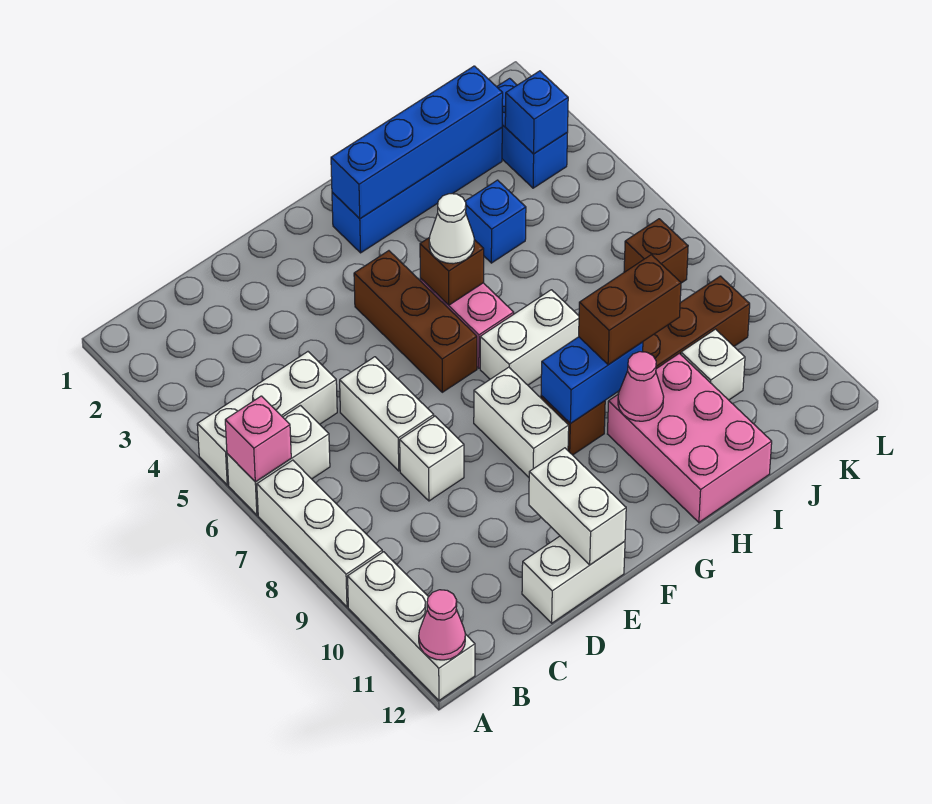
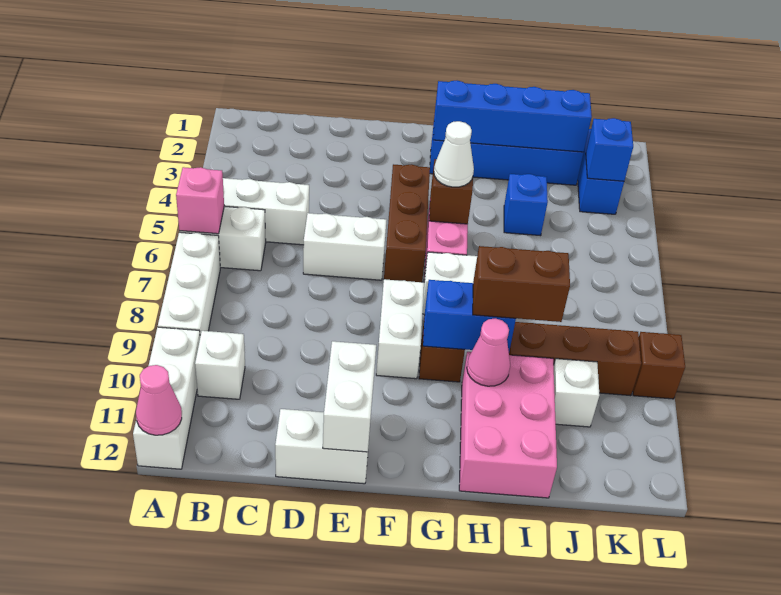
white 1x2 brick [340,357,434,471] -> white 1x2 brick turned to [303,213,387,280]
white 1x1 brick [400,416,464,501] -> white 1x1 brick moved to [195,331,245,399]
brown 1x1 brick [624,219,688,283] -> brown 1x1 brick moved to [633,332,685,399]

